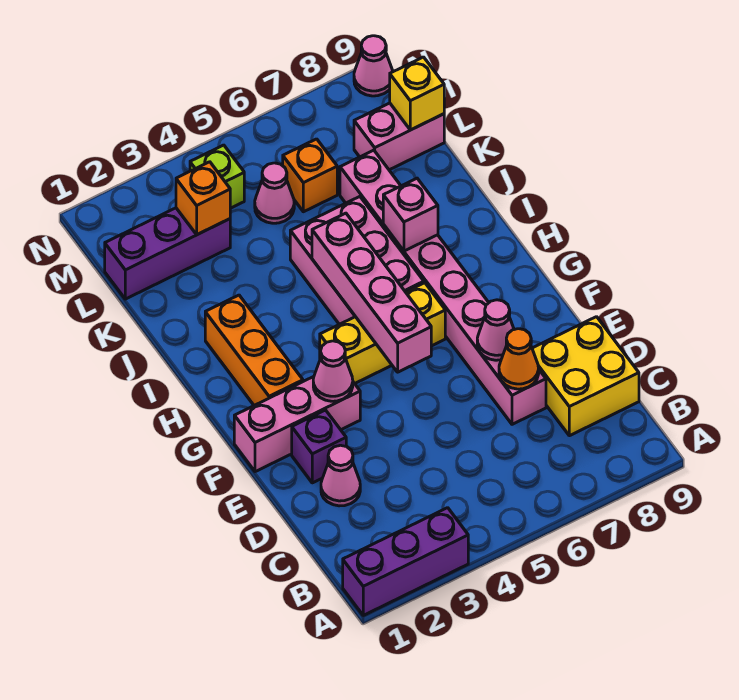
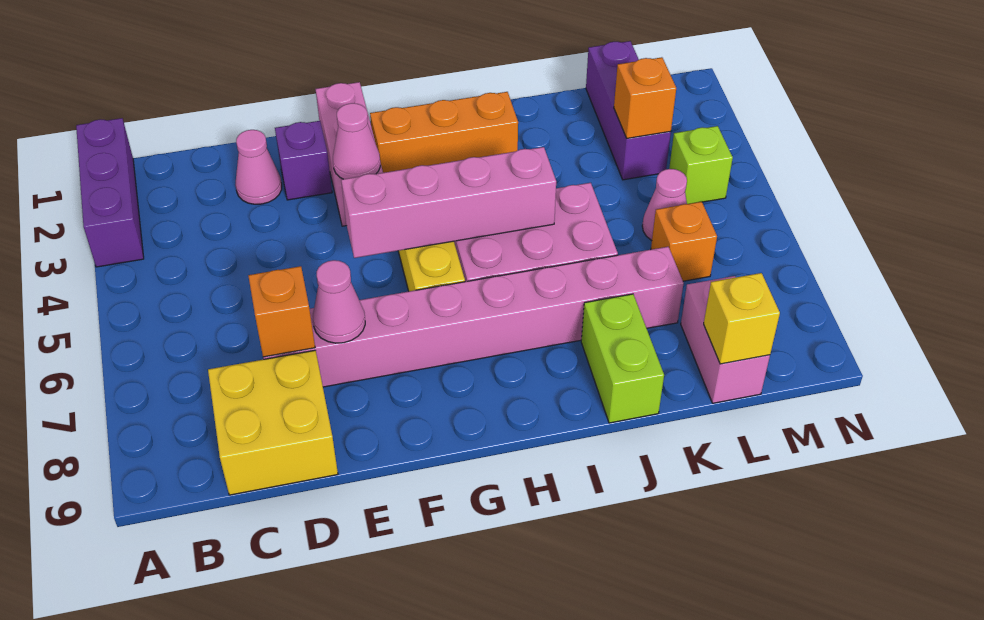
orange 1x1 cone [499,329,539,389] -> orange 1x1 brick [248,266,315,357]
pink 1x1 brick [383,178,438,251] -> none
none -> lime 1x2 brick [581,294,664,423]
pink 1x1 cone [354,36,393,96] -> none

